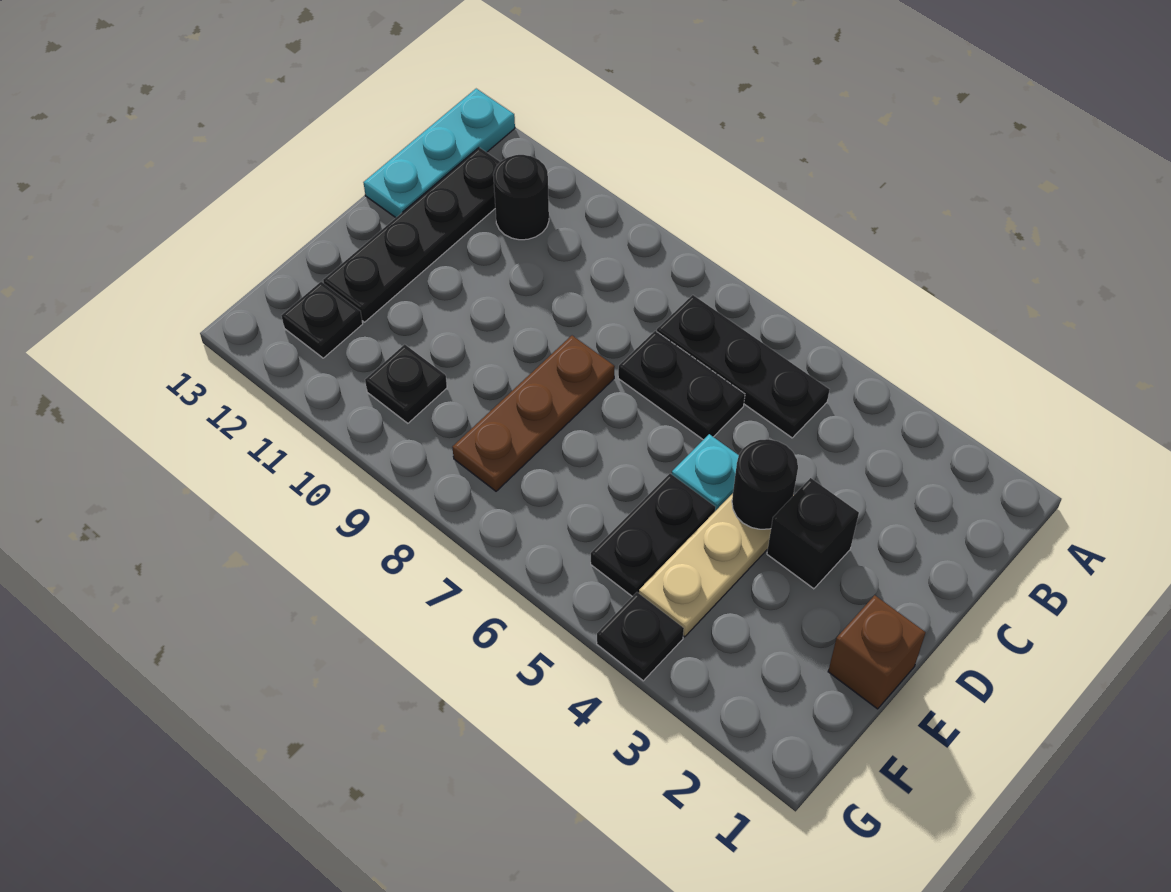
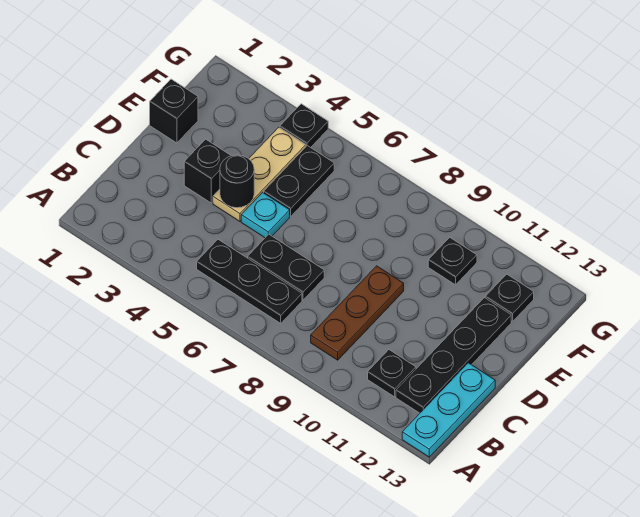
black 1x1 round brick [493,155,549,240] -> black 1x1 plate [368,350,416,397]
brown 1x3 plate [452,336,615,491] -> brown 1x3 plate moved to [311,266,404,360]
brown 1x1 brick [828,595,926,709] -> black 1x1 brick [150,79,198,143]

